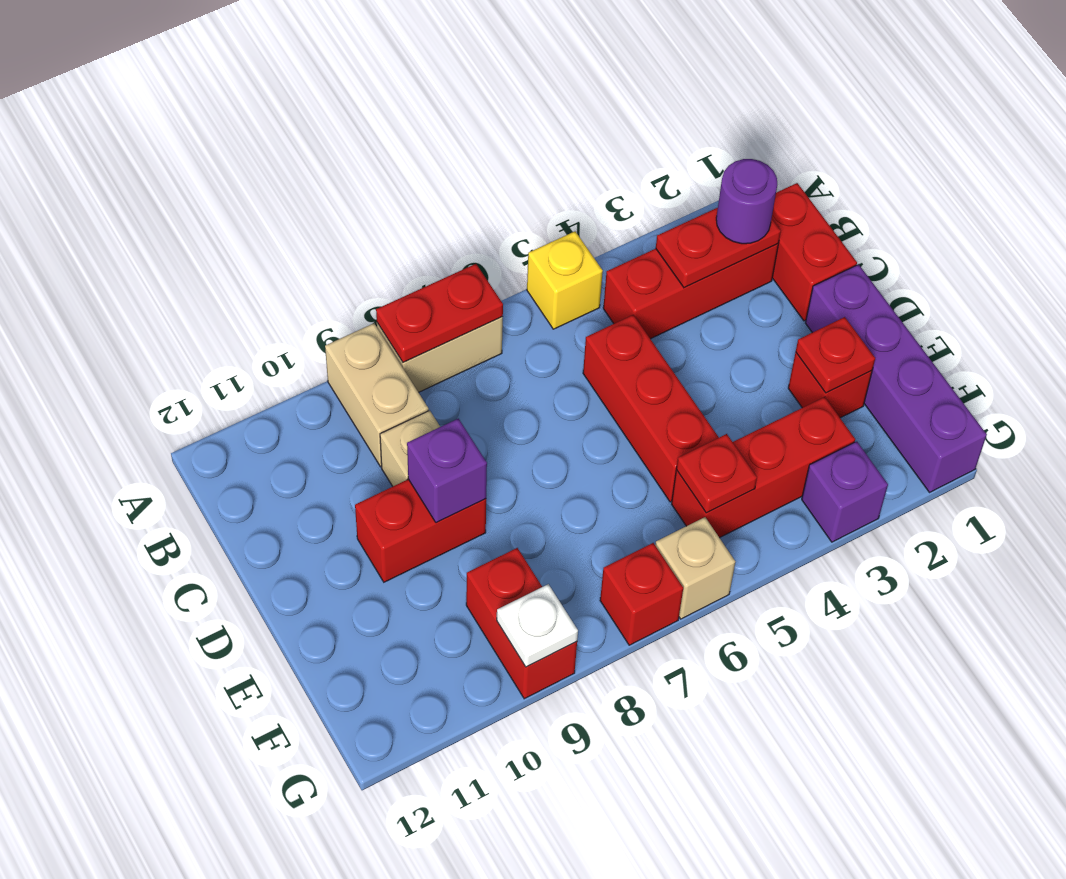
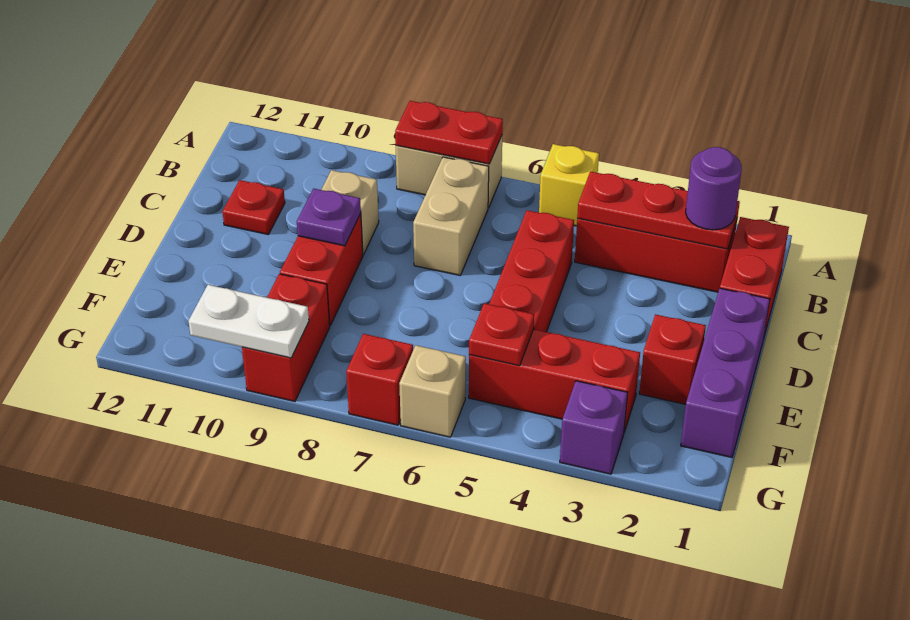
tan 1x2 brick [325,323,429,467] -> tan 1x2 brick moved to [413,157,489,275]
red 1x2 plate [656,208,781,288] -> red 1x3 plate [577,172,740,249]
purple 1x4 brick [806,264,987,492] -> purple 1x3 brick [681,288,770,457]
red 1x2 brick [355,479,486,582] -> red 1x2 brick turned to [280,214,363,326]
purple 1x1 brick [407,419,487,523] -> purple 1x1 plate [297,188,361,246]
red 1x1 plate [796,317,875,393] -> red 1x1 plate moved to [222,180,285,235]
white 1x1 plate [497,584,578,667] -> white 1x2 plate [189,285,309,358]

